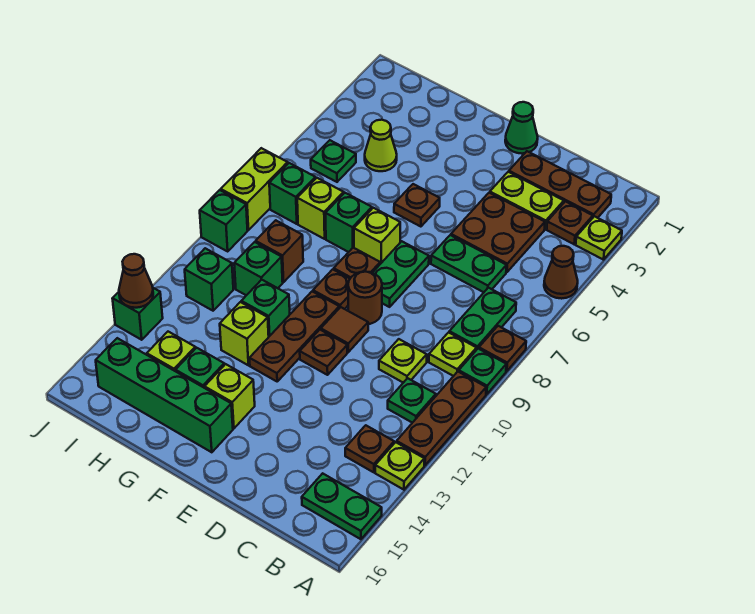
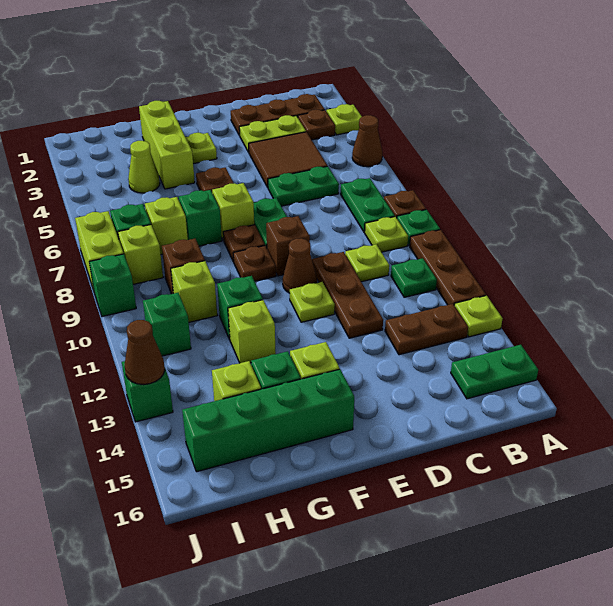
brown 1x1 plate [345,425,394,472] -> brown 1x2 plate [385,304,468,355]
brown 2x2 plate [451,193,545,272] -> brown 2x2 tile [249,132,327,187]
green 1x1 cone [505,102,538,154] -> none
brown 1x1 round brick [348,272,382,324] -> brown 1x1 brick [266,216,310,276]
brown 1x1 tile [321,307,368,352] -> brown 1x1 cone [283,238,317,293]
brown 1x1 plate [300,330,347,375] -> lime 1x1 plate [290,282,335,322]
none -> lime 1x1 plate [186,133,217,164]
brown 1x3 plate [250,291,339,381] -> brown 1x3 plate moved to [312,252,383,338]
none -> lime 1x3 brick [139,101,195,189]
green 1x1 brick [234,242,283,295] -> lime 1x1 brick [171,261,217,322]
green 1x1 plate [311,140,356,182] -> none
none -> lime 1x1 brick [118,225,163,284]

